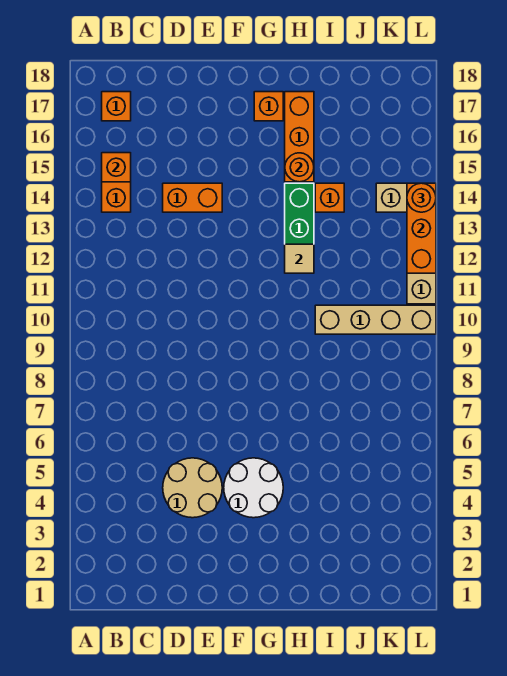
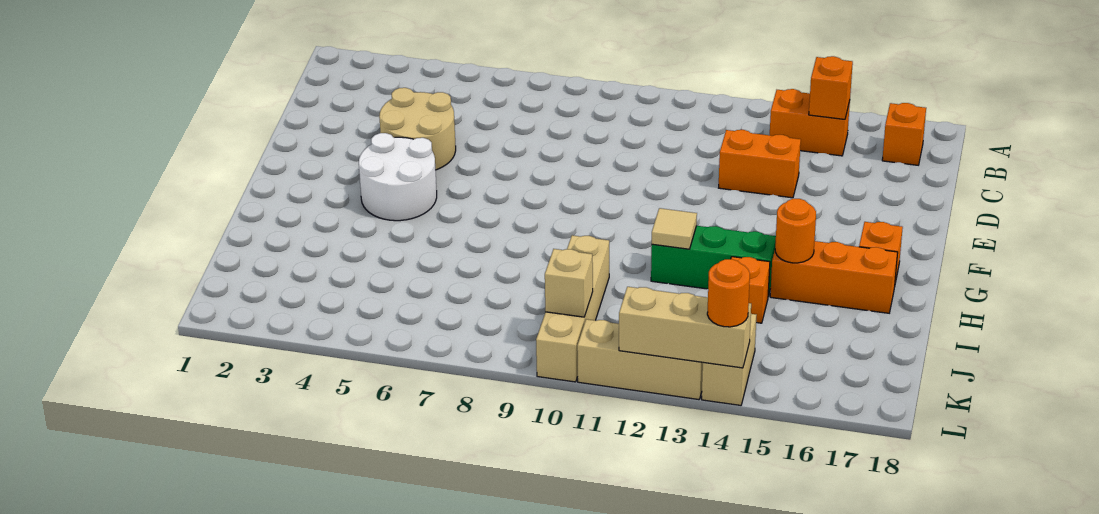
orange 1x2 brick [163,183,222,212] -> orange 1x2 brick turned to [719,130,801,198]
none -> tan 1x1 brick [545,249,593,317]
orange 1x3 brick [407,183,436,273] -> tan 1x3 brick [619,287,751,368]

